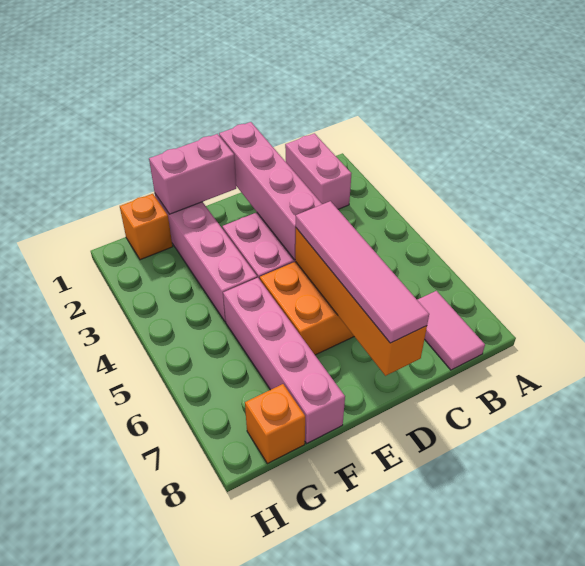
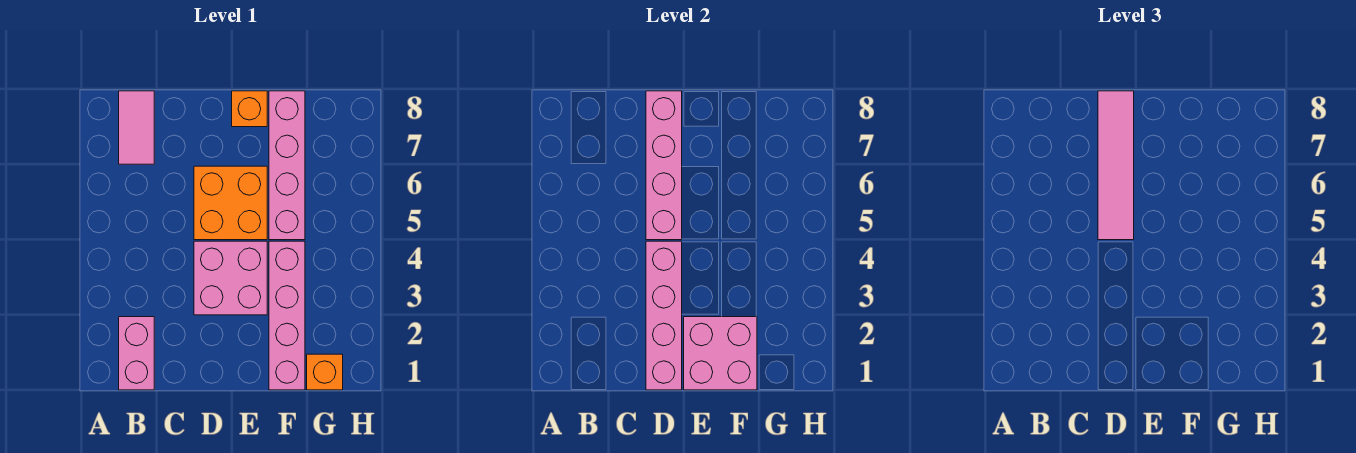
orange 1x4 brick [295,228,427,376] -> pink 1x4 brick [646,91,682,240]
pink 1x2 brick [149,134,236,214] -> pink 2x2 brick [684,317,757,390]
orange 1x1 brick [245,384,305,464] -> orange 1x1 brick moved to [232,91,267,127]

